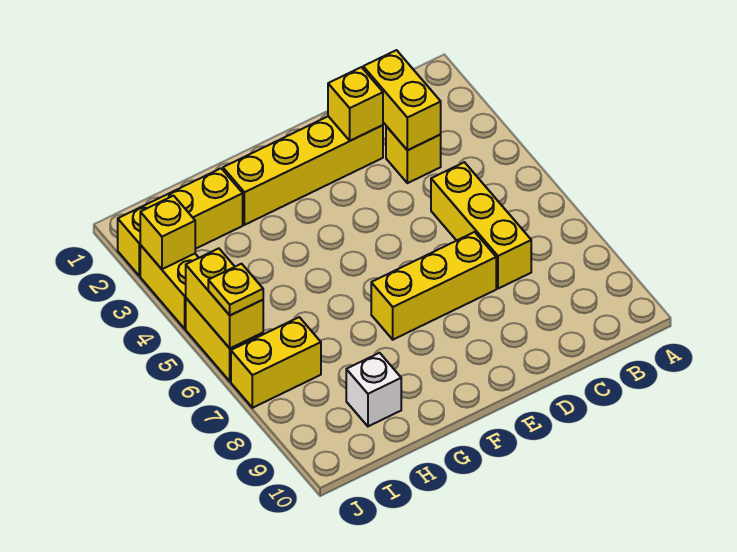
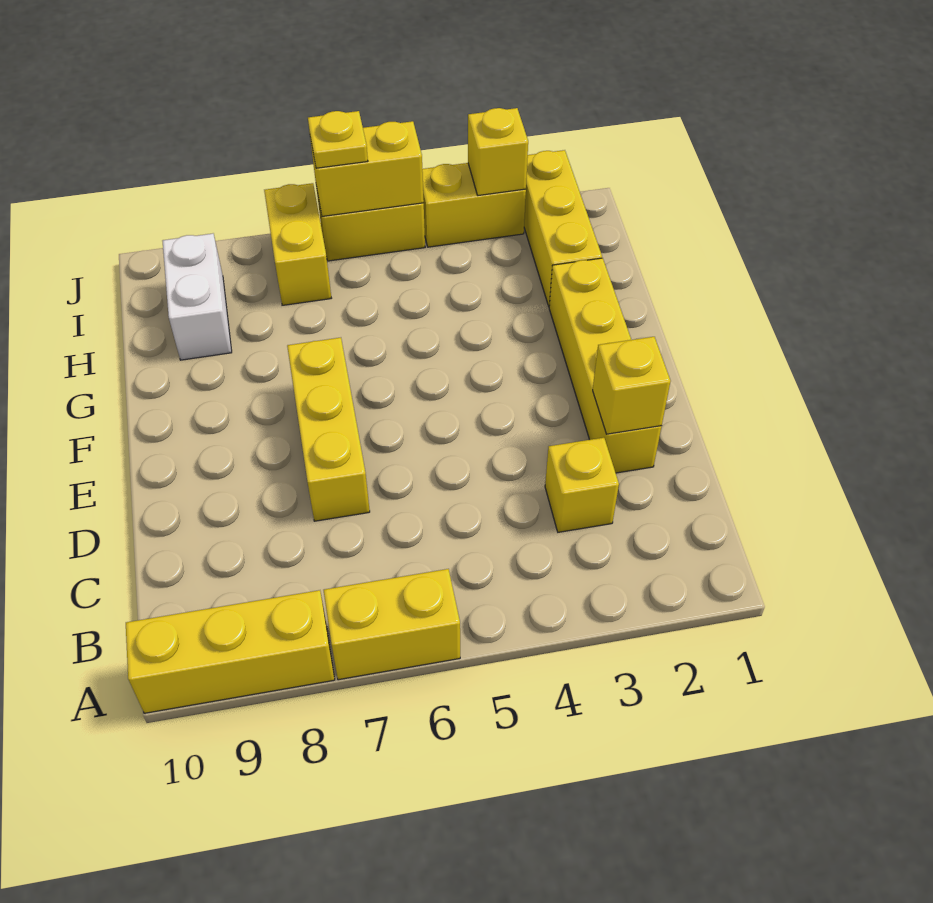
yellow 1x2 brick [363,50,441,150] -> yellow 1x2 brick moved to [324,569,460,680]
yellow 1x3 brick [431,162,531,289] -> yellow 1x3 brick moved to [126,590,335,713]
white 1x1 brick [346,353,401,426] -> white 1x2 brick [163,234,232,360]

